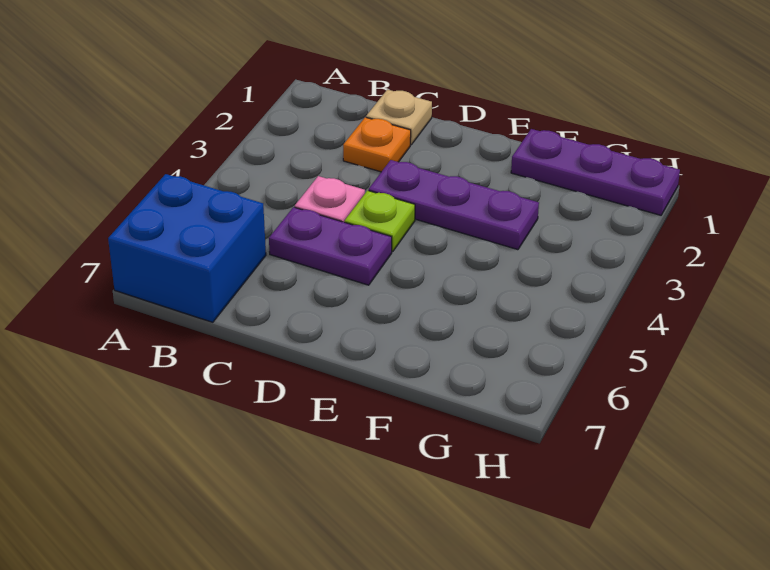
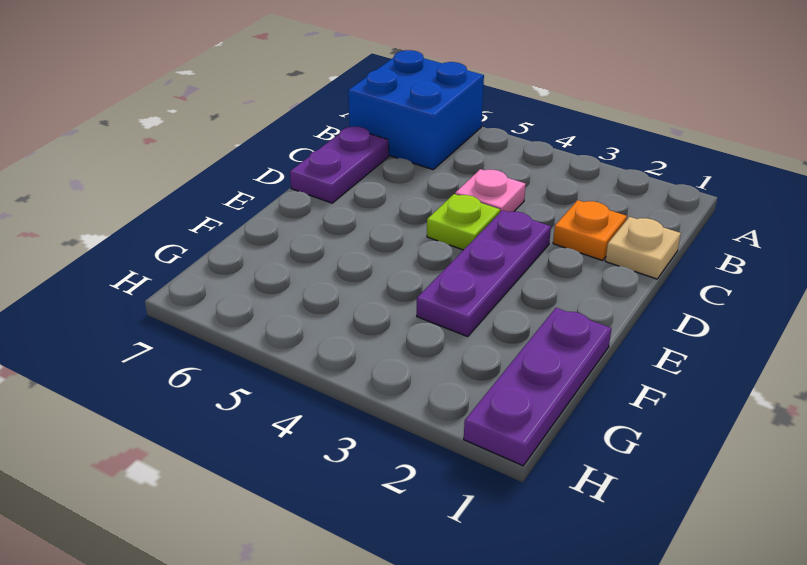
purple 1x2 plate [269,207,392,285] -> purple 1x2 plate moved to [290,127,389,203]

